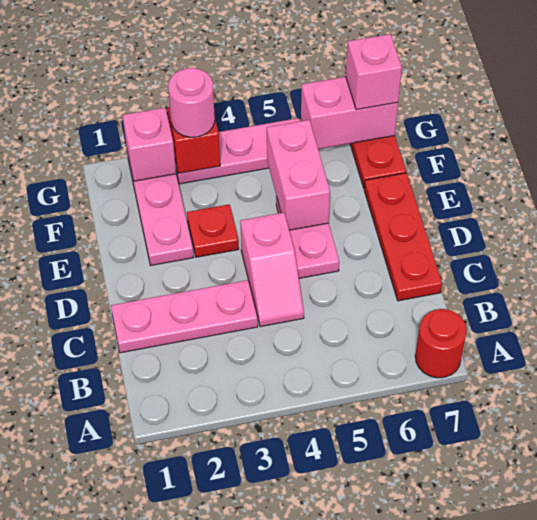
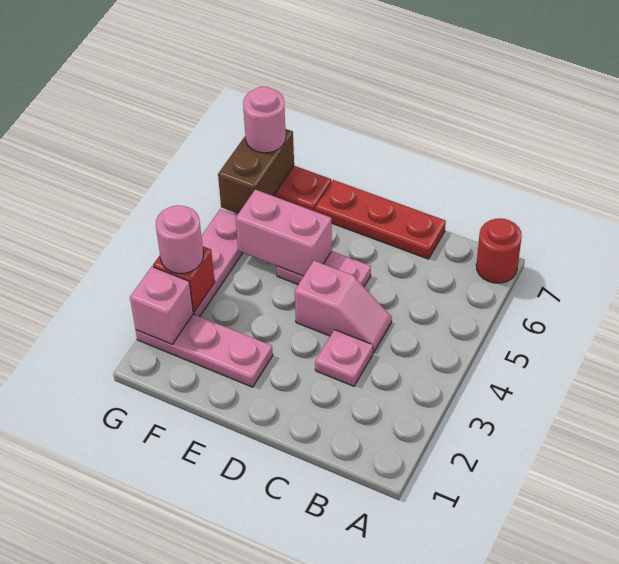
pink 1x3 plate [111,280,258,353] -> pink 1x1 plate [315,330,373,386]
red 1x1 plate [187,205,239,257] -> none
pink 1x2 brick [301,77,398,149] -> brown 1x2 brick [218,129,294,214]
pink 1x1 brick [346,34,402,110] -> pink 1x1 round brick [243,87,286,153]

